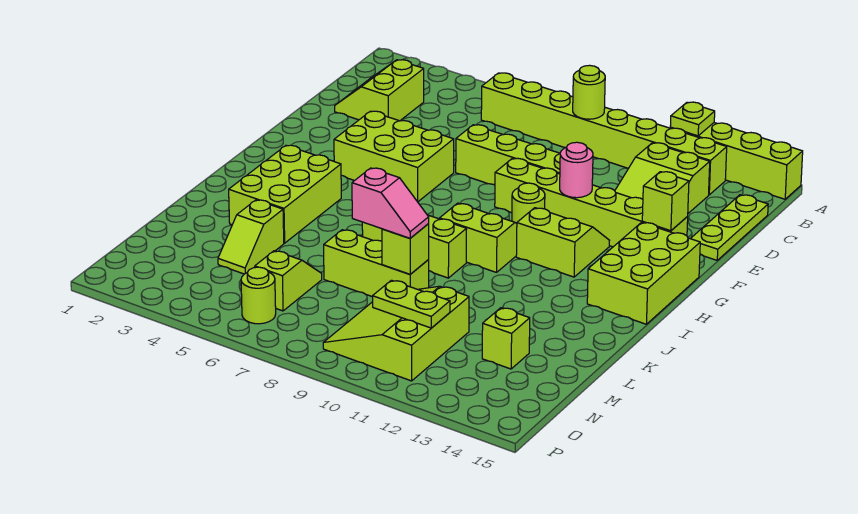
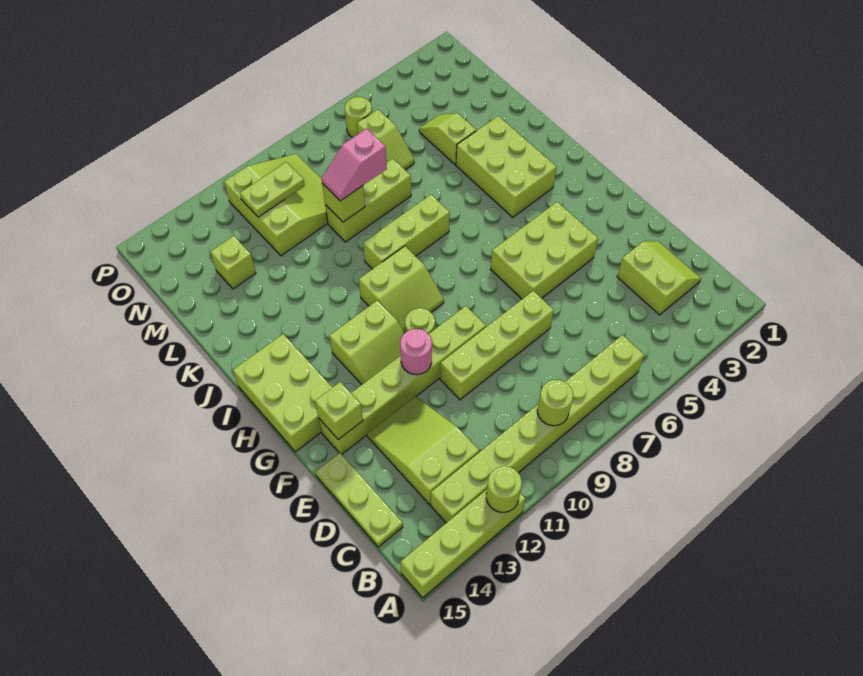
lime 1x1 plate [670,102,715,136] -> lime 1x1 round brick [486,466,522,512]

